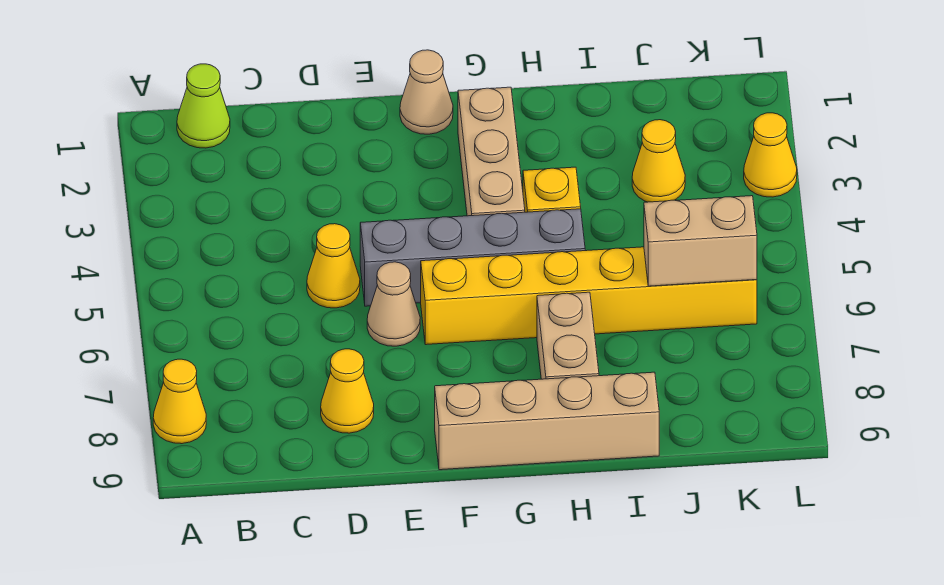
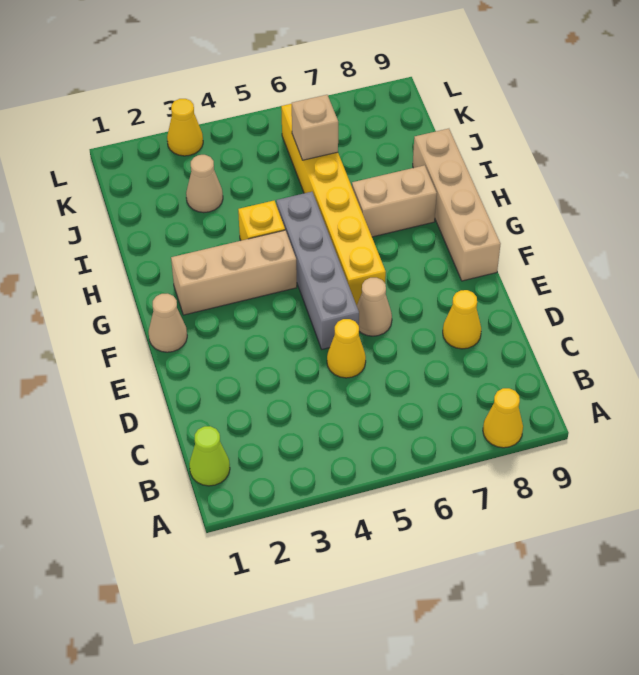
yellow 1x1 cone [632,120,685,202] -> tan 1x1 cone [186,155,223,213]
tan 1x2 brick [644,196,757,286] -> tan 1x1 brick [292,95,338,160]

